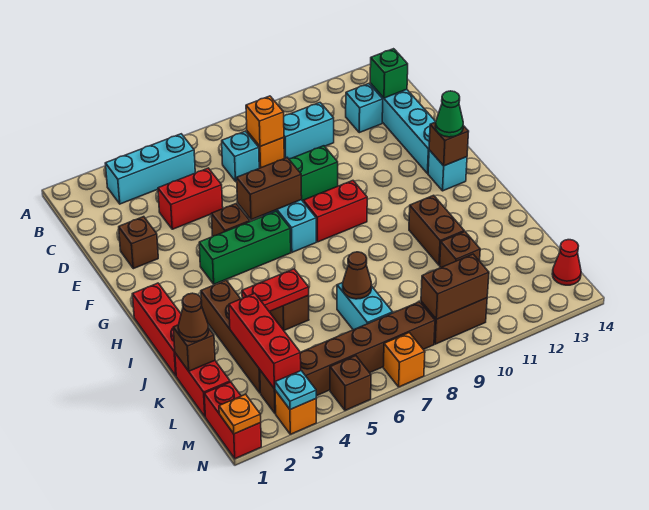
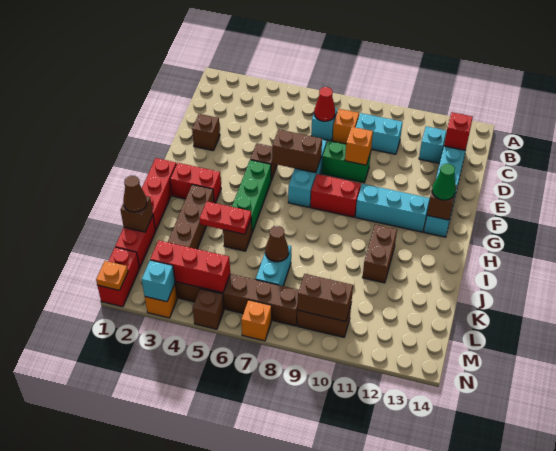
cyan 1x3 brick [105,134,195,204] -> cyan 1x3 brick moved to [355,184,430,232]
orange 1x1 brick [246,96,284,147] -> orange 1x1 brick moved to [345,127,373,165]
green 1x1 brick [370,49,408,98] -> red 1x1 brick [444,112,473,150]
red 1x2 brick [158,168,223,229] -> red 1x2 brick moved to [170,163,221,203]
green 1x3 brick [199,211,291,284] -> green 1x3 brick turned to [232,160,271,232]
red 1x3 brick [229,293,301,389] -> red 1x3 brick turned to [150,240,230,293]
brown 1x1 brick [440,232,480,267] -> none
red 1x1 cone [552,240,581,285] -> red 1x1 cone moved to [314,87,336,121]
cyan 1x1 plate [275,371,316,410] -> cyan 1x1 brick [142,260,175,302]

